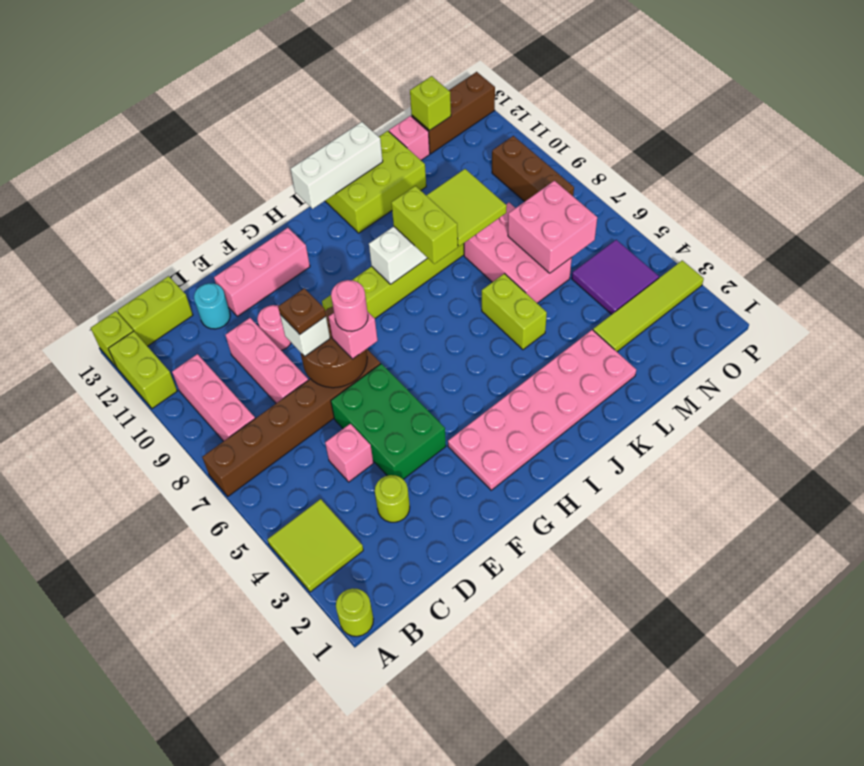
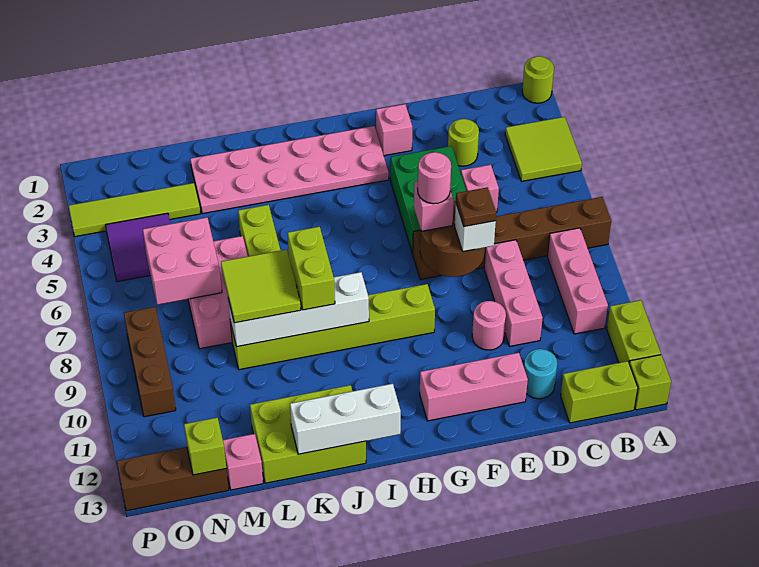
none -> pink 1x1 brick [376,104,412,156]

